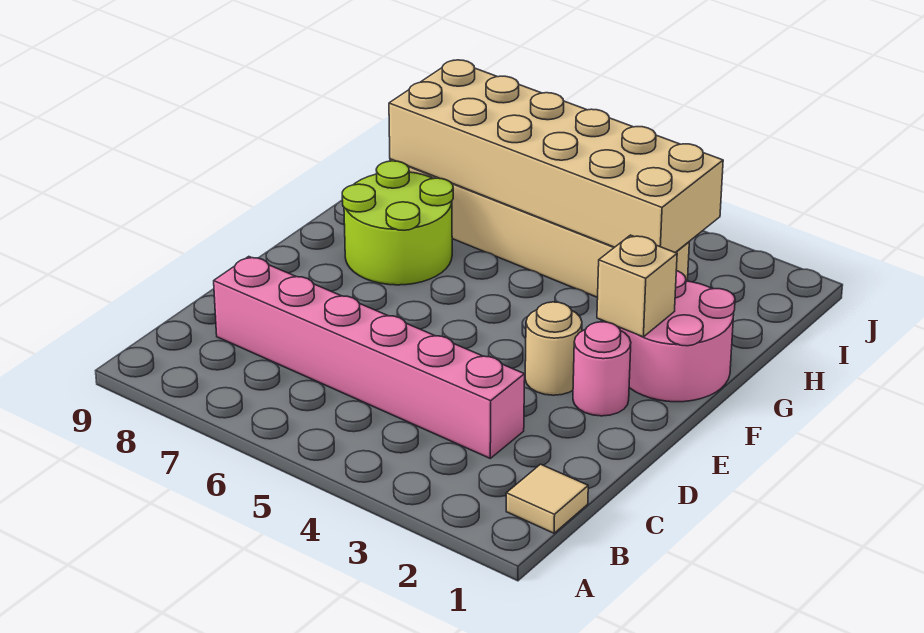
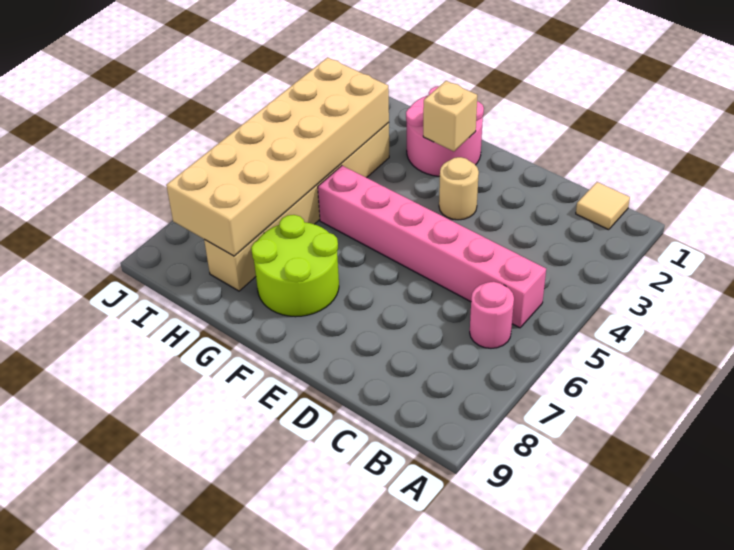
pink 1x6 brick [214,257,525,458] -> pink 1x6 brick turned to [318,166,546,328]
pink 1x1 round brick [573,322,631,416] -> pink 1x1 round brick moved to [470,282,514,348]

